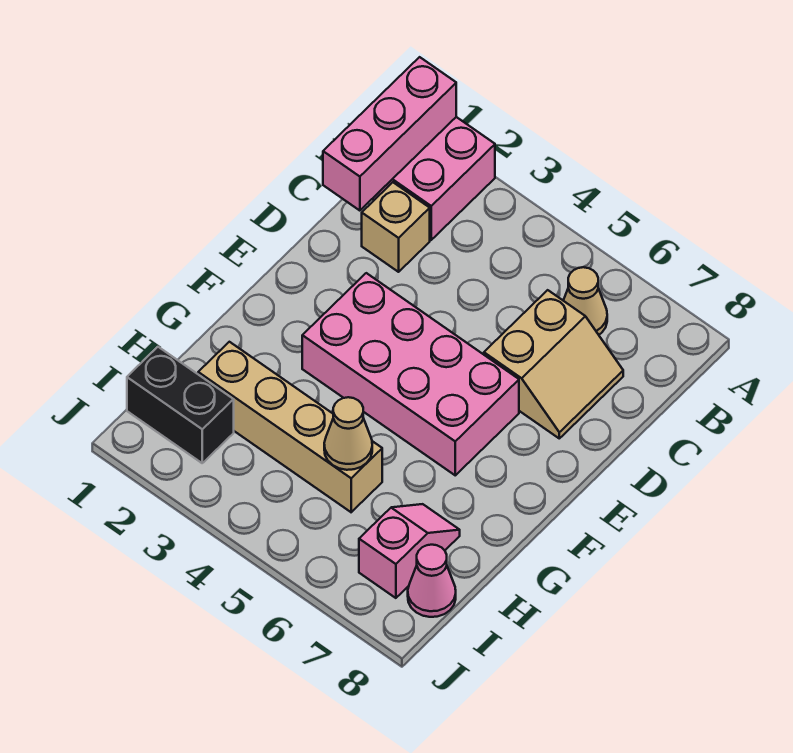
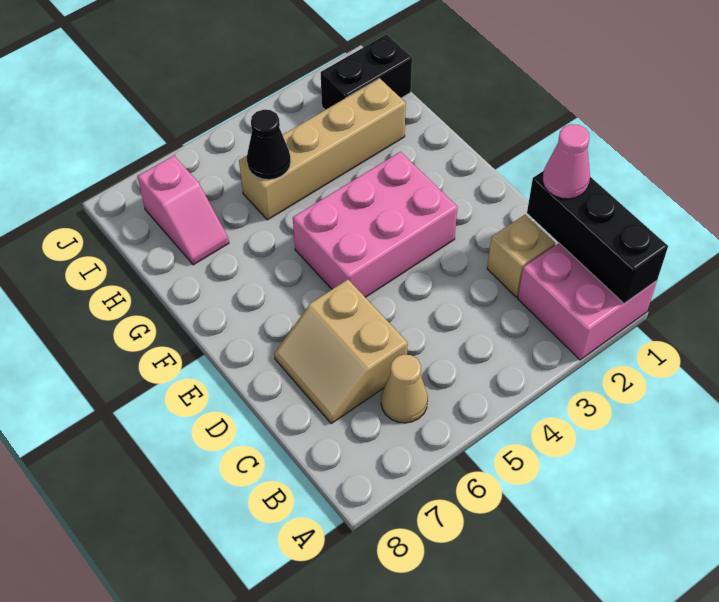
pink 1x3 brick [323,57,456,211] -> black 1x3 brick [527,171,668,303]
pink 2x4 brick [302,273,519,475] -> pink 2x3 brick [293,152,458,297]
tan 1x1 cone [324,397,372,470] -> black 1x1 cone [247,110,291,180]
pink 1x1 cone [408,545,456,617] -> pink 1x1 cone moved to [543,124,590,199]

